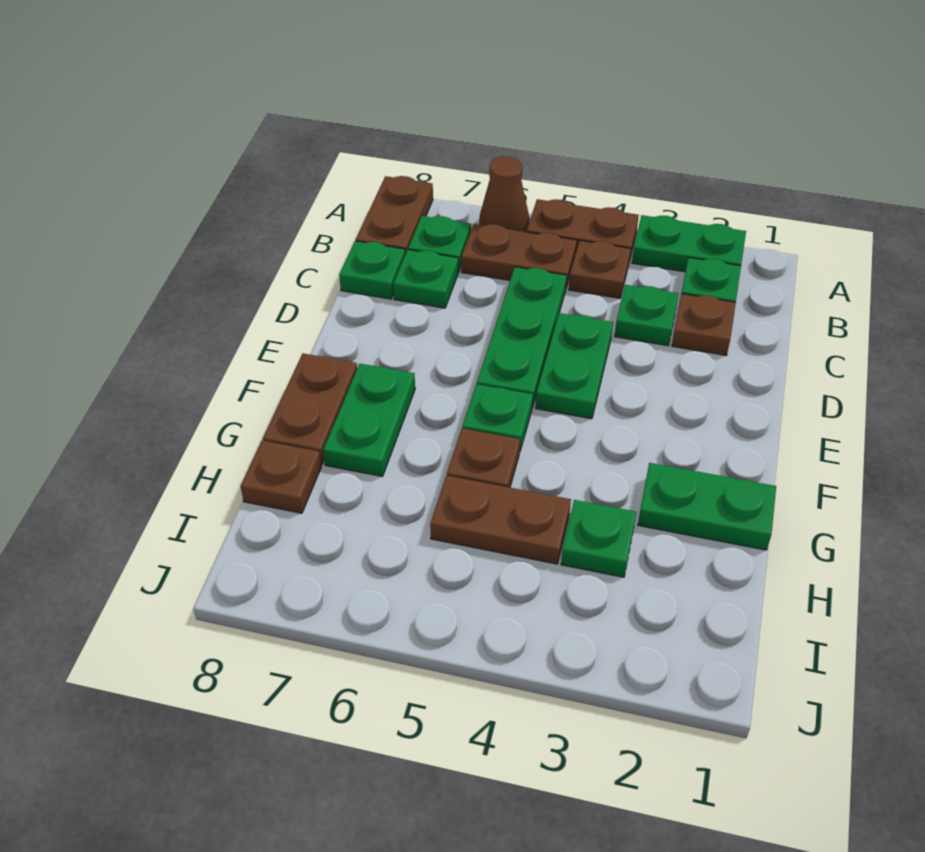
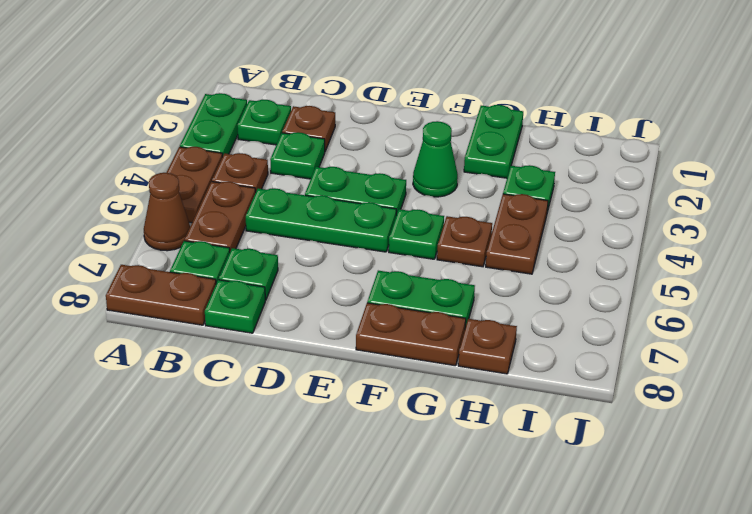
none -> green 1x1 cone [413,121,458,197]

